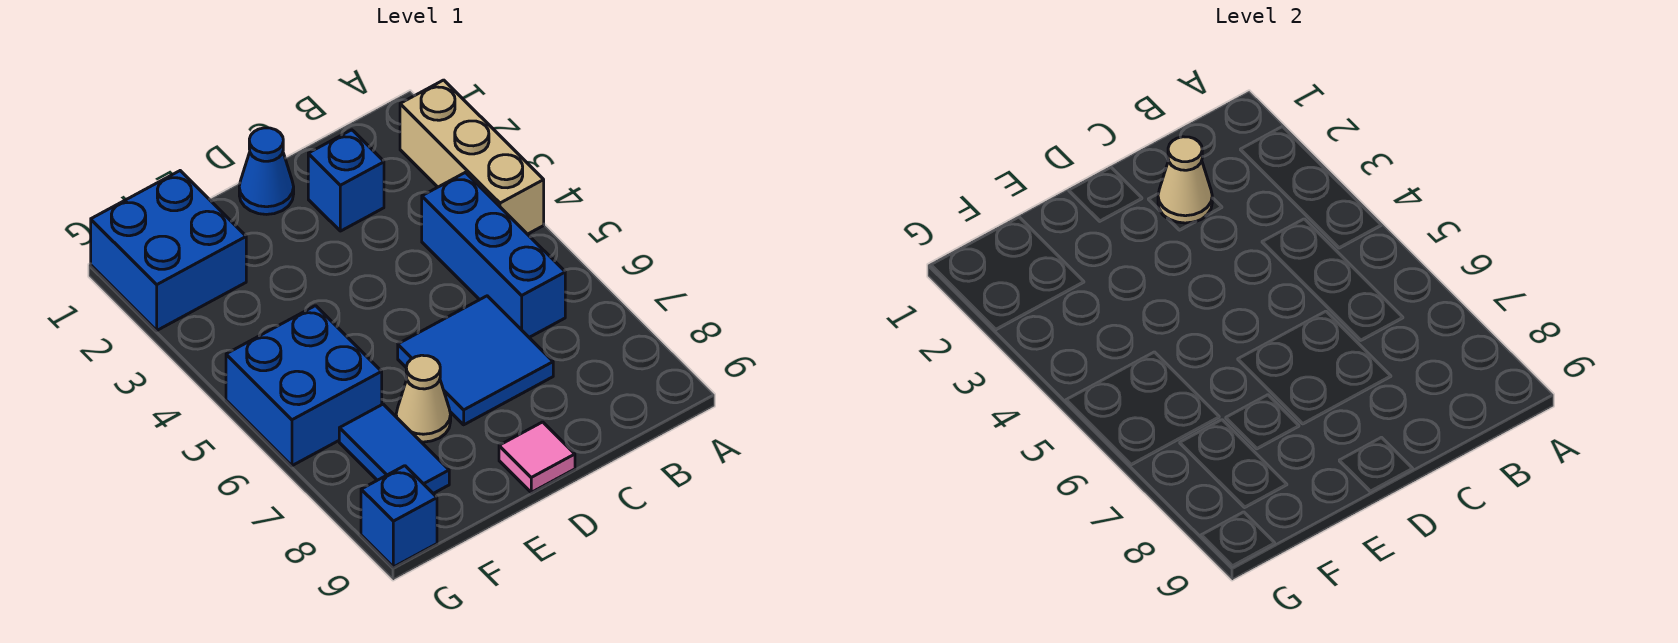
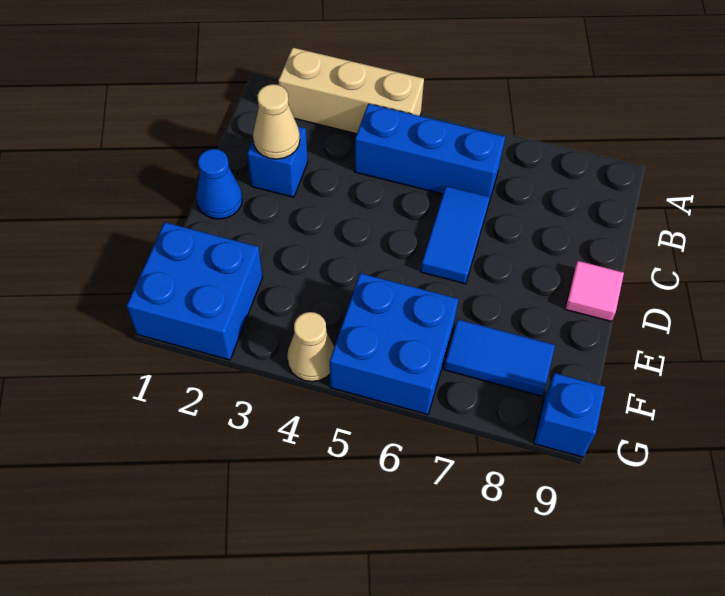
blue 2x2 tile [398,296,553,425] -> blue 1x2 tile [421,186,490,284]
tan 1x1 cone [396,355,451,442] -> tan 1x1 cone moved to [287,312,334,382]

